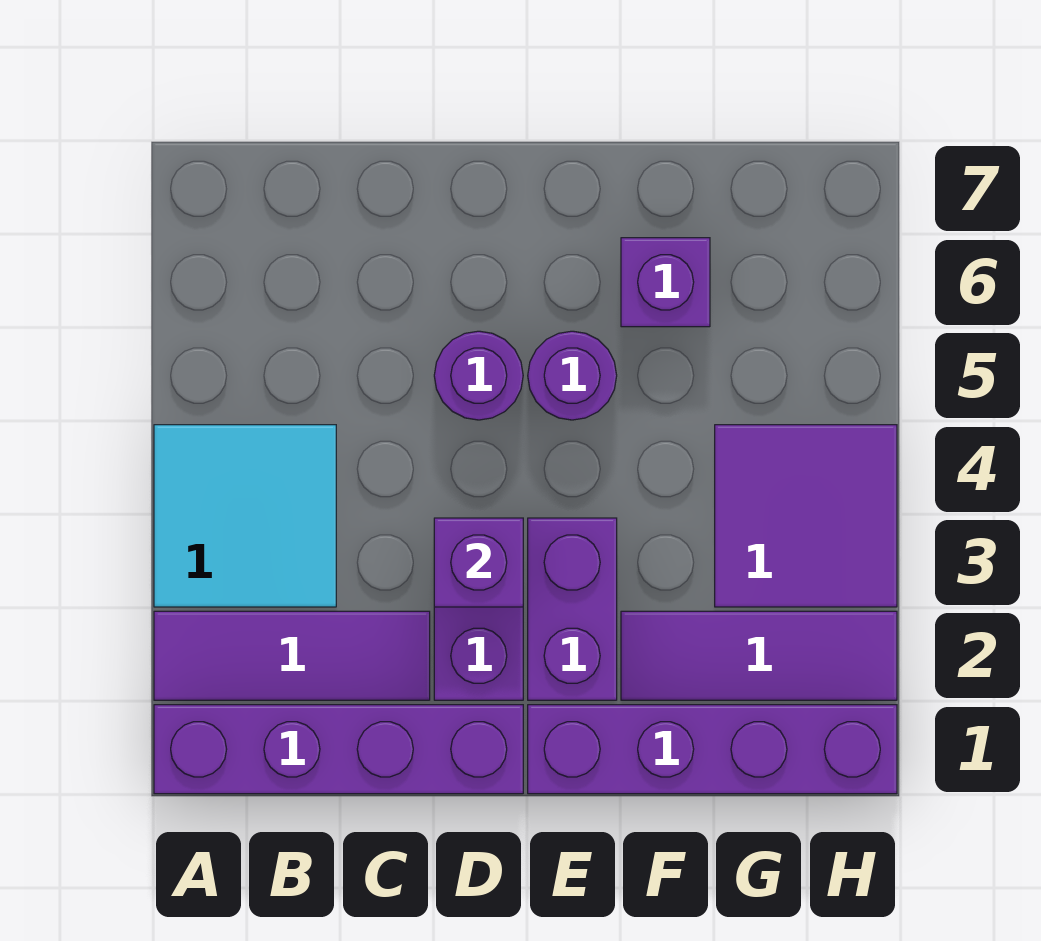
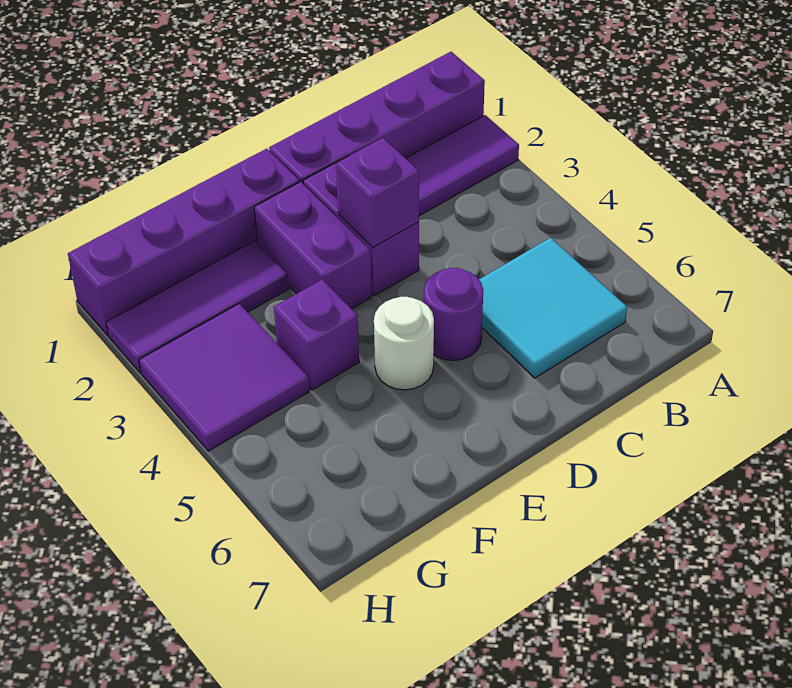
cyan 2x2 tile [154,425,336,607] -> cyan 2x2 tile moved to [479,238,627,378]
purple 1x1 round brick [528,331,617,420] -> white 1x1 round brick [374,297,434,390]
purple 1x1 brick [621,238,710,327] -> purple 1x1 brick moved to [274,280,359,390]

